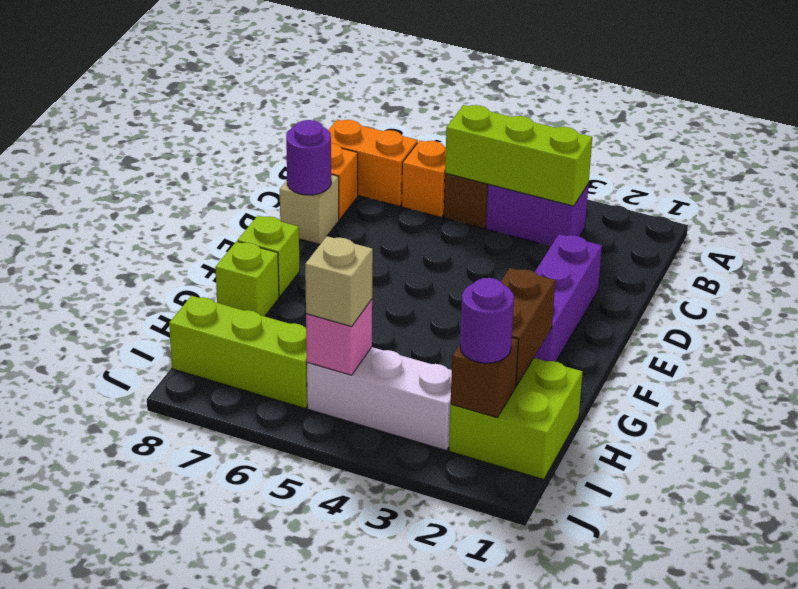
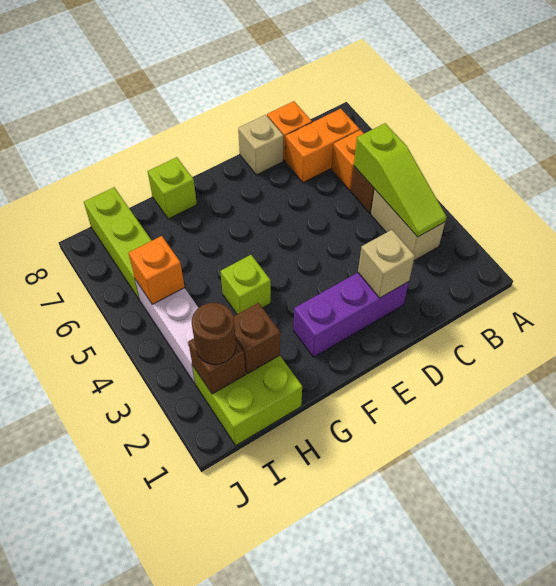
purple 1x2 brick [486,184,589,246] -> tan 1x2 brick [371,190,445,261]
lime 1x3 brick [445,105,592,206] -> lime 1x3 slope [354,123,447,237]
orange 1x2 brick [329,120,418,206] -> orange 1x2 brick turned to [285,109,359,183]
purple 1x1 round brick [286,120,331,195] -> none
lime 1x1 brick [237,216,300,297] -> lime 1x1 brick moved to [220,255,271,314]
brown 1x2 brick [501,268,555,386] -> brown 1x1 brick [234,303,280,374]
purple 1x1 round brick [460,278,514,363] -> brown 1x1 round brick [192,303,236,364]
pink 1x1 brick [306,299,372,375] -> orange 1x1 brick [129,236,185,304]
tan 1x1 brick [305,236,373,326] -> tan 1x1 brick moved to [358,230,415,298]

